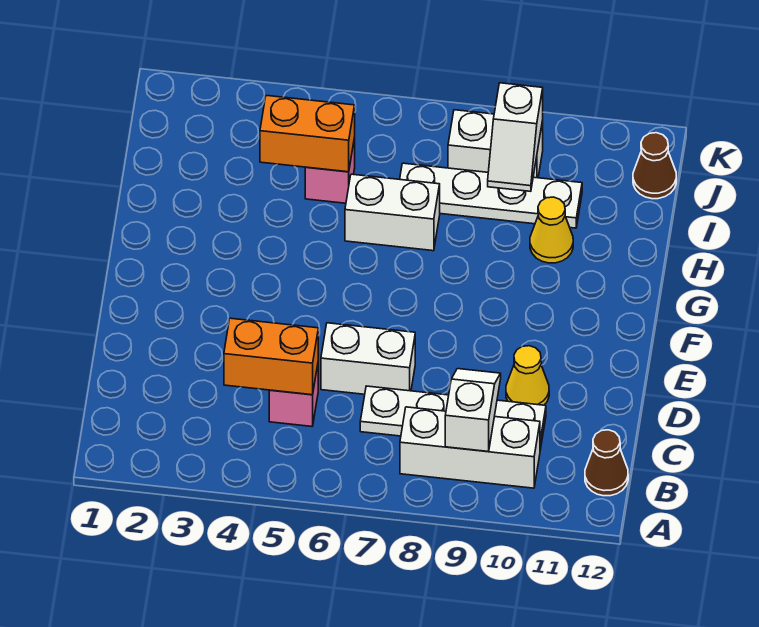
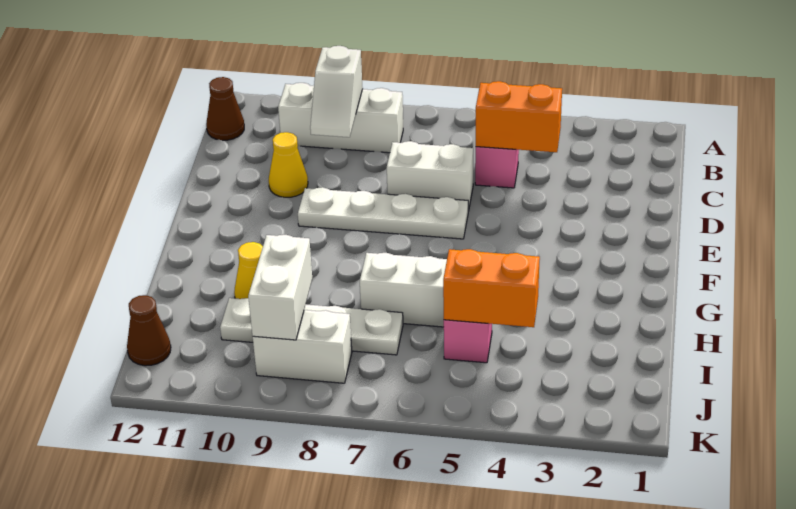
white 1x4 plate [360,386,546,450] -> white 1x4 plate moved to [298,187,468,239]
white 1x2 slope [488,83,543,191] -> white 1x2 brick [248,235,312,340]

